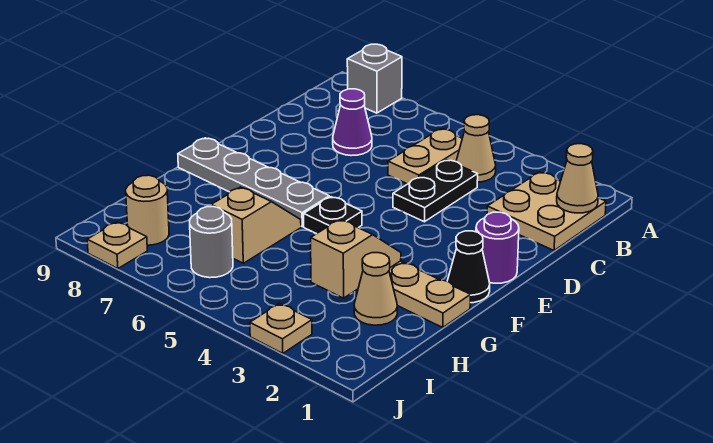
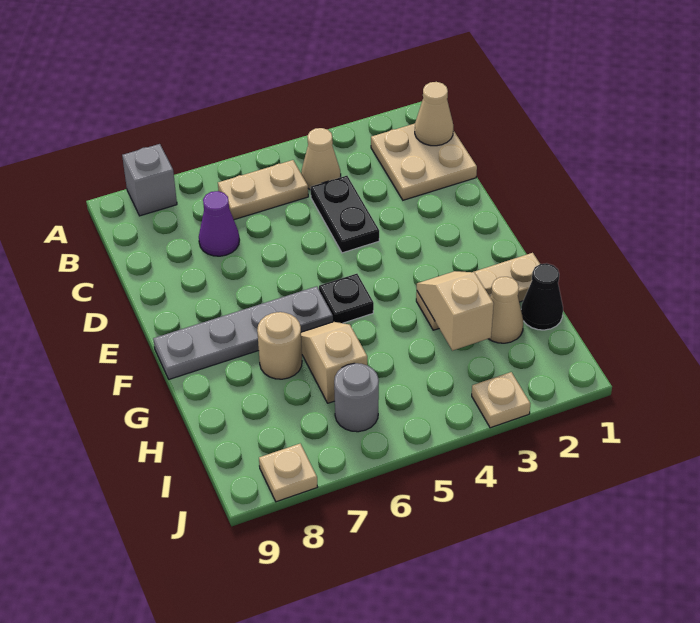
tan 1x2 plate [388,129,462,184] -> tan 1x2 plate turned to [218,160,308,220]
purple 1x1 round brick [476,212,519,283] -> none
black 1x1 cone [447,231,490,303] -> black 1x1 cone moved to [521,263,563,330]
tan 1x1 round brick [126,175,169,245] -> tan 1x1 round brick moved to [257,312,302,379]

